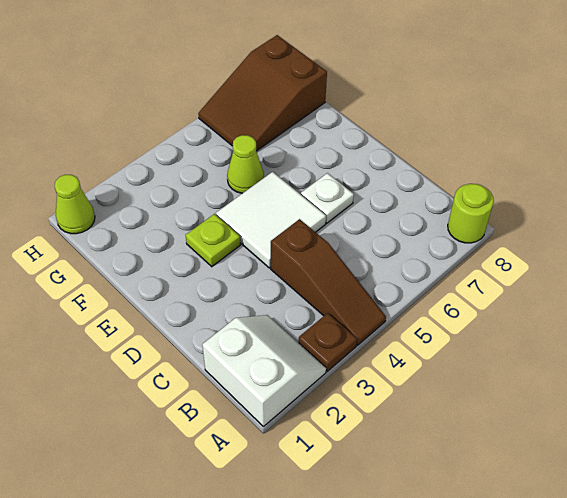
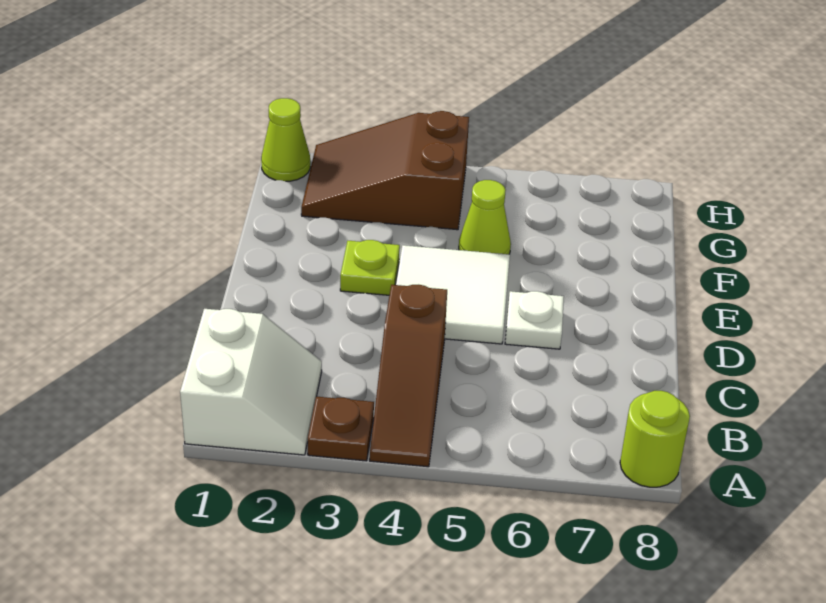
brown 2x3 slope [198,35,327,151] -> brown 2x3 slope moved to [301,111,469,230]

